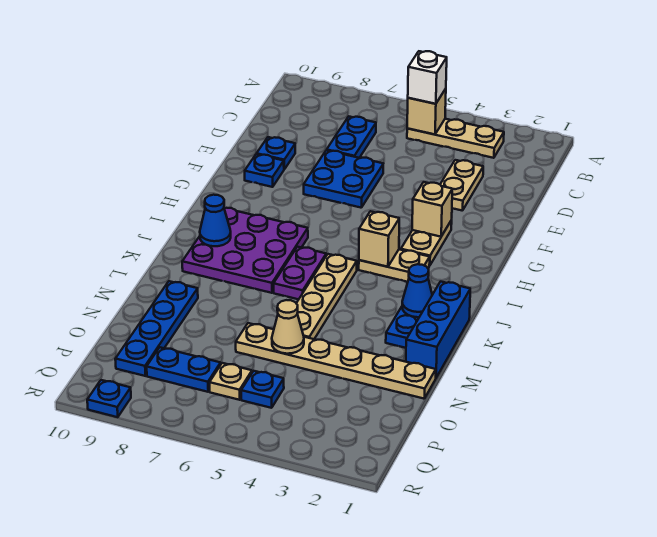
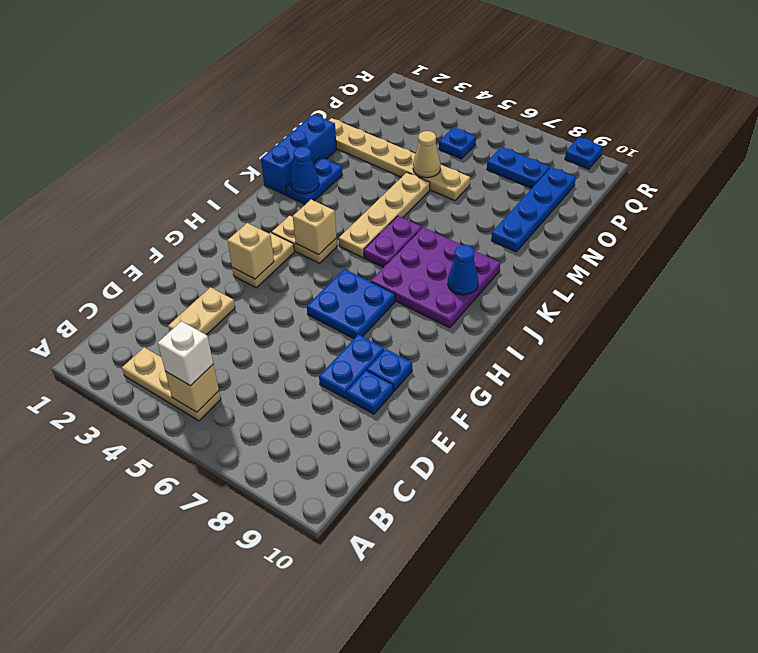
blue 1x2 plate [327,116,376,158] -> blue 1x2 plate moved to [319,335,384,399]
blue 2x2 plate [304,150,383,208] -> blue 2x2 plate moved to [307,269,395,339]
tan 1x1 plate [209,363,252,400] -> none

